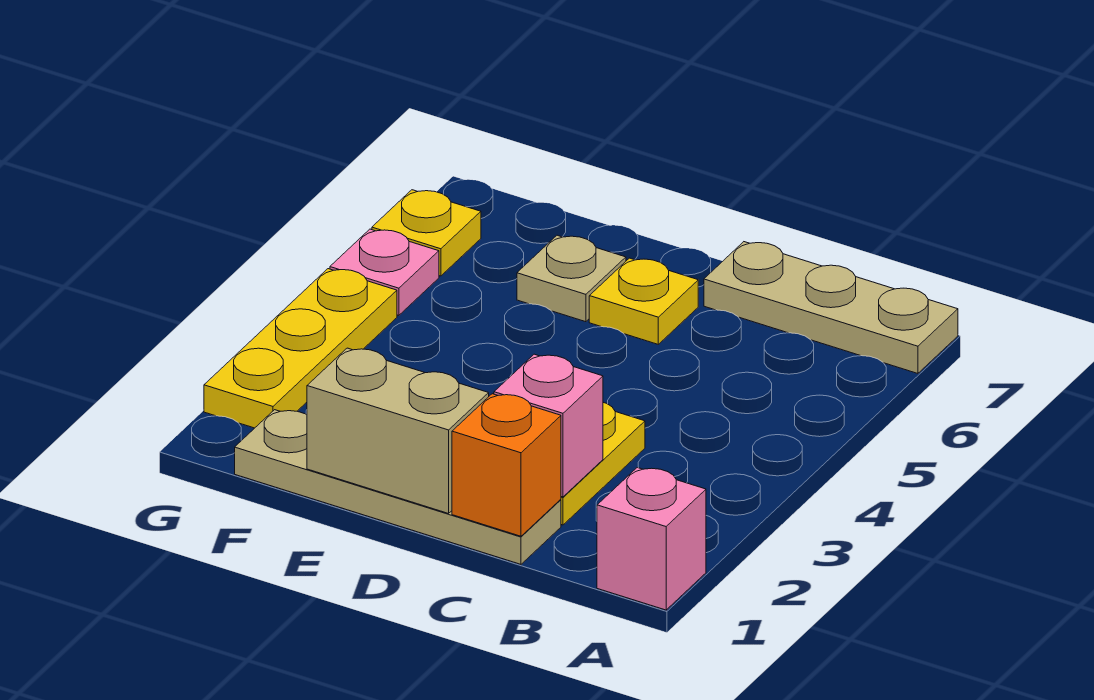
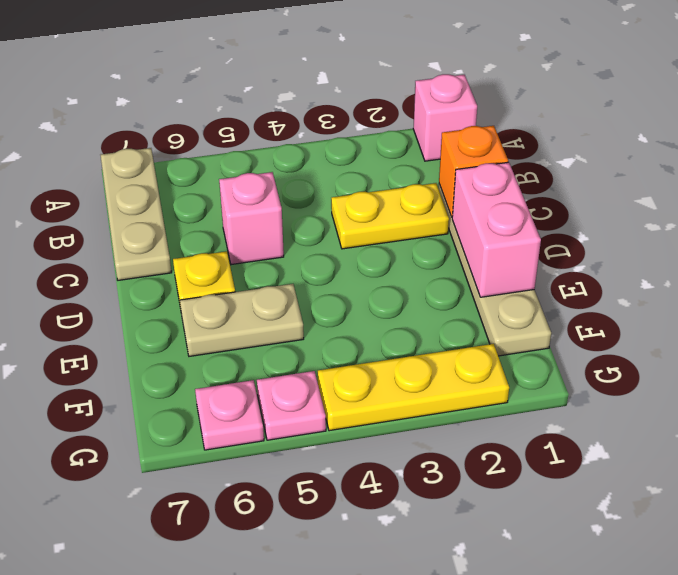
pink 1x1 brick [494,354,603,497] -> pink 1x1 brick moved to [219,172,284,265]
tan 1x2 brick [307,348,489,513] -> pink 1x2 brick [452,162,541,297]
tan 1x1 plate [517,235,626,322] -> tan 1x2 plate [180,284,304,356]
yellow 1x1 plate [372,190,481,276] -> pink 1x1 plate [195,380,264,450]

